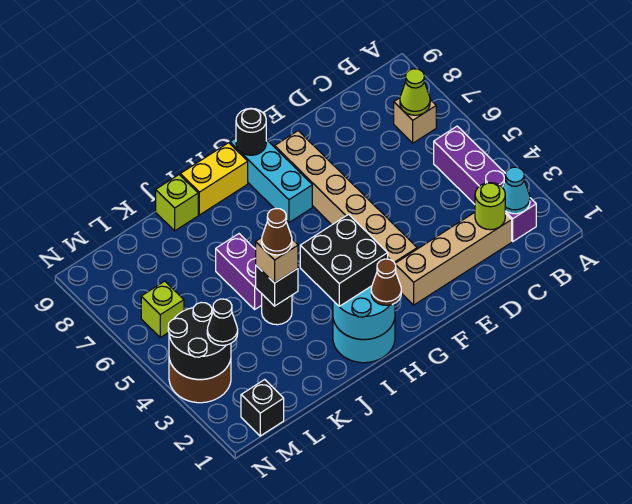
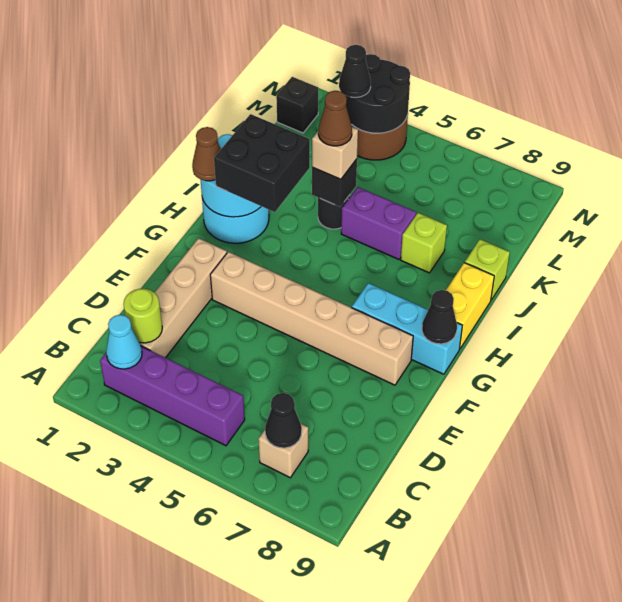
lime 1x1 cone [400,69,430,115] -> black 1x1 cone [265,393,302,448]
black 1x1 round brick [236,108,266,155] -> black 1x1 cone [422,290,457,344]
lime 1x1 brick [141,281,184,337] -> lime 1x1 brick moved to [401,213,447,273]

